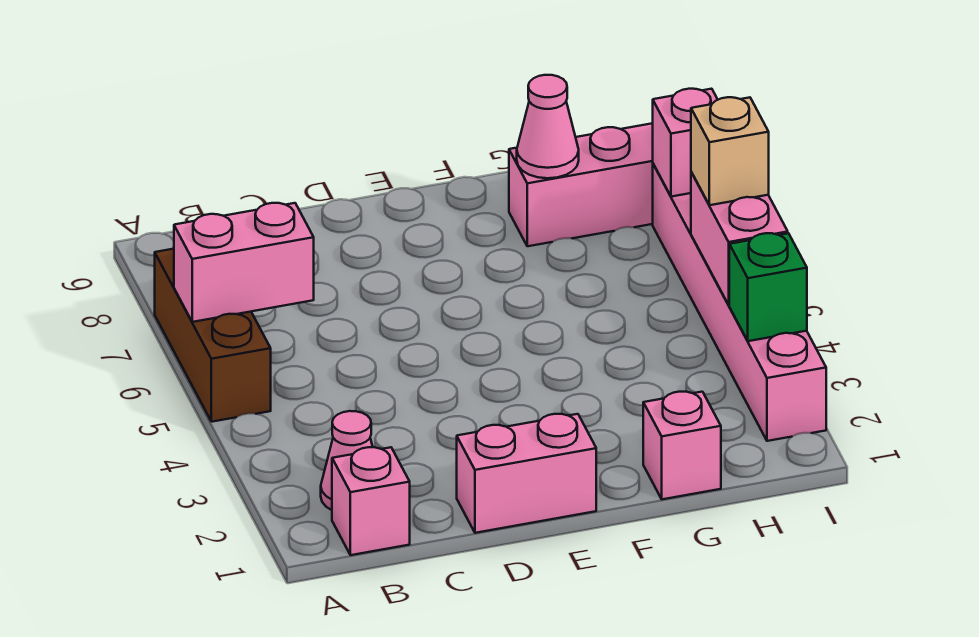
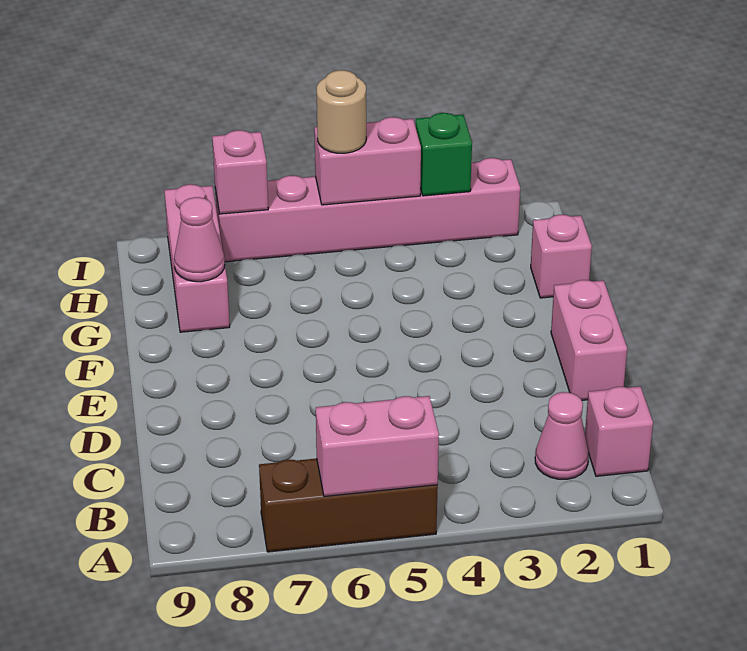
pink 1x2 brick [174,203,314,322] -> pink 1x2 brick turned to [316,396,439,496]
tan 1x1 brick [691,97,769,205] -> tan 1x1 round brick [317,70,366,153]

